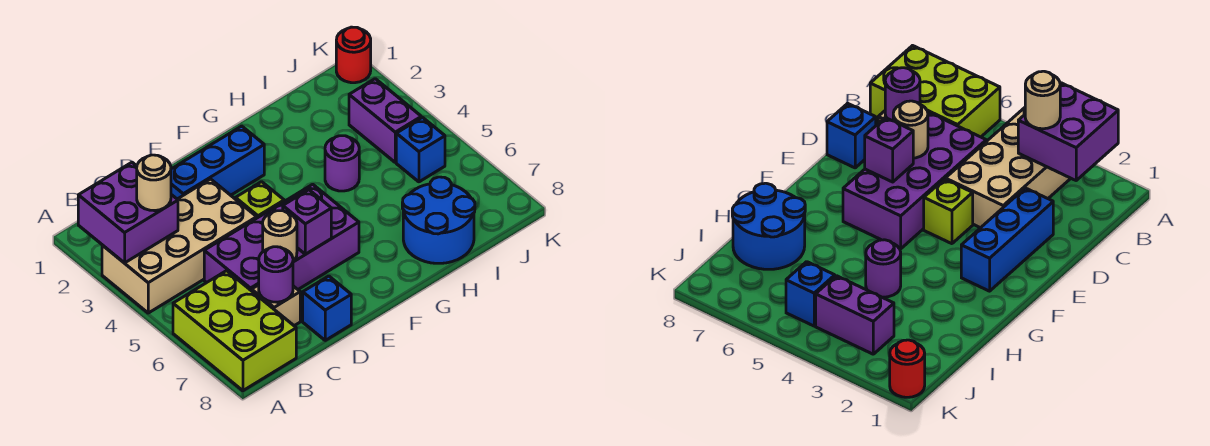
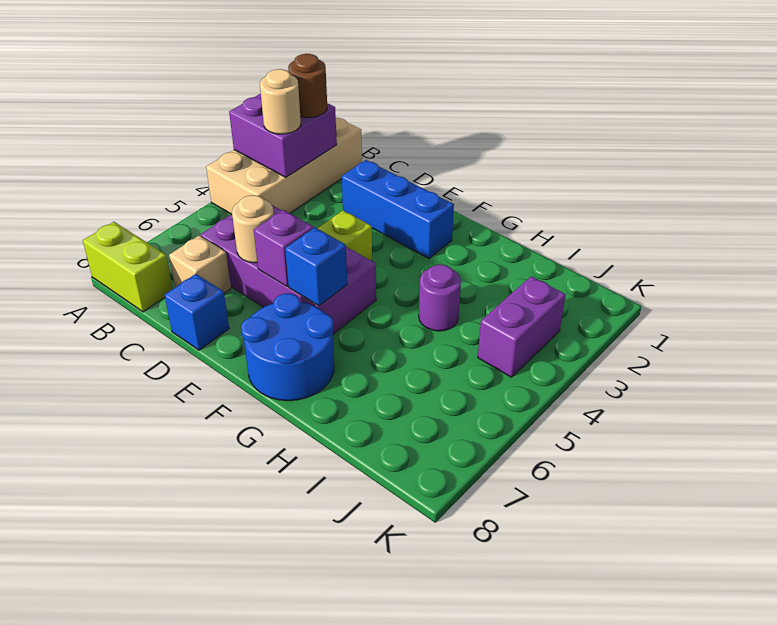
tan 2x4 brick [102,179,257,313] -> tan 2x4 brick turned to [206,117,362,214]
lime 2x3 brick [173,271,296,391] -> lime 1x2 brick [83,222,173,312]
none -> brown 1x1 round brick [288,54,327,118]
purple 1x1 round brick [259,247,293,302] -> none
blue 2x2 round brick [402,177,475,263] -> blue 2x2 round brick moved to [241,293,334,401]
blue 1x1 brick [396,118,445,182] -> blue 1x1 brick moved to [285,228,347,306]
red 1x1 round brick [336,27,371,83] -> none

